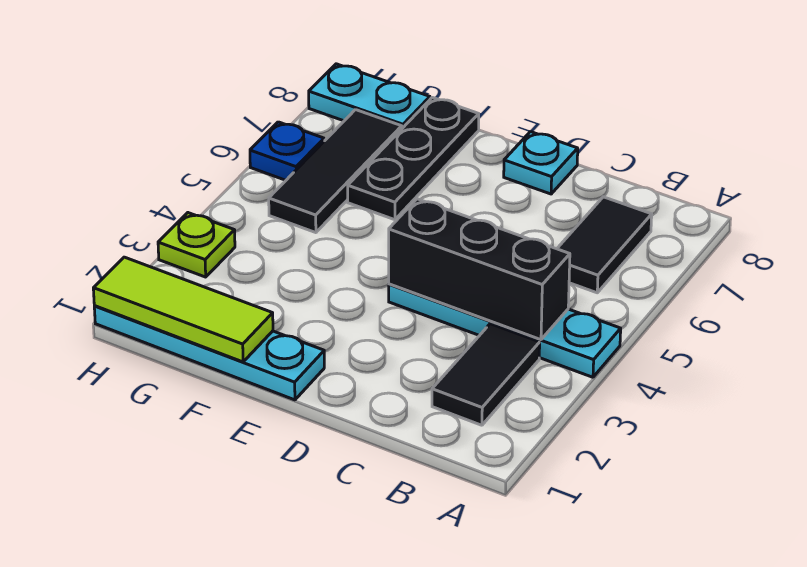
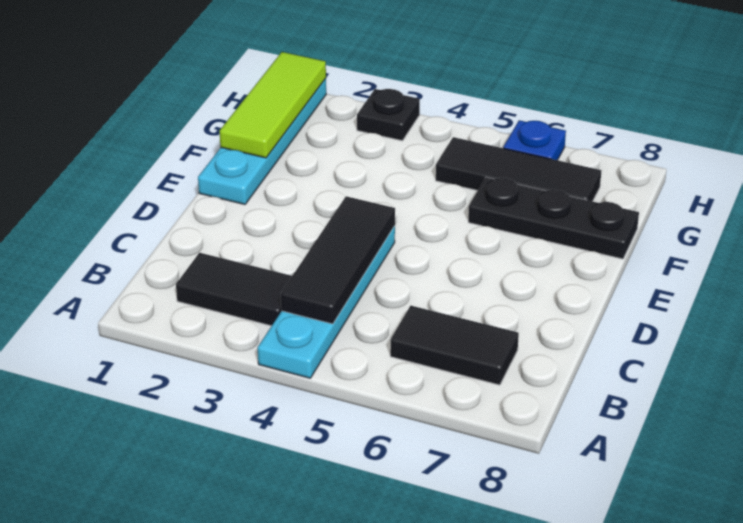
black 1x3 brick [389,199,570,340] -> black 1x3 tile [281,196,395,324]
cyan 1x1 plate [504,132,578,194] -> none
cyan 1x2 plate [309,64,430,128] -> none
lime 1x1 plate [158,213,235,277] -> black 1x1 plate [357,89,420,141]

